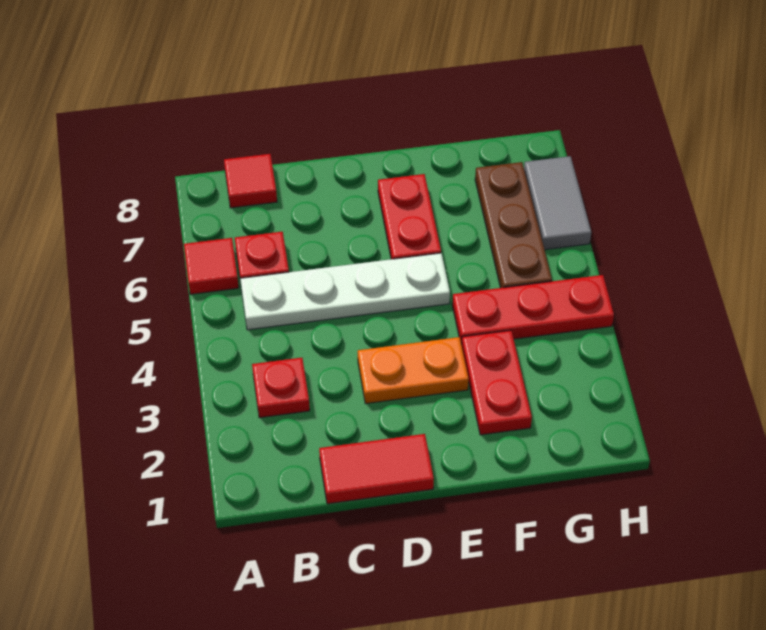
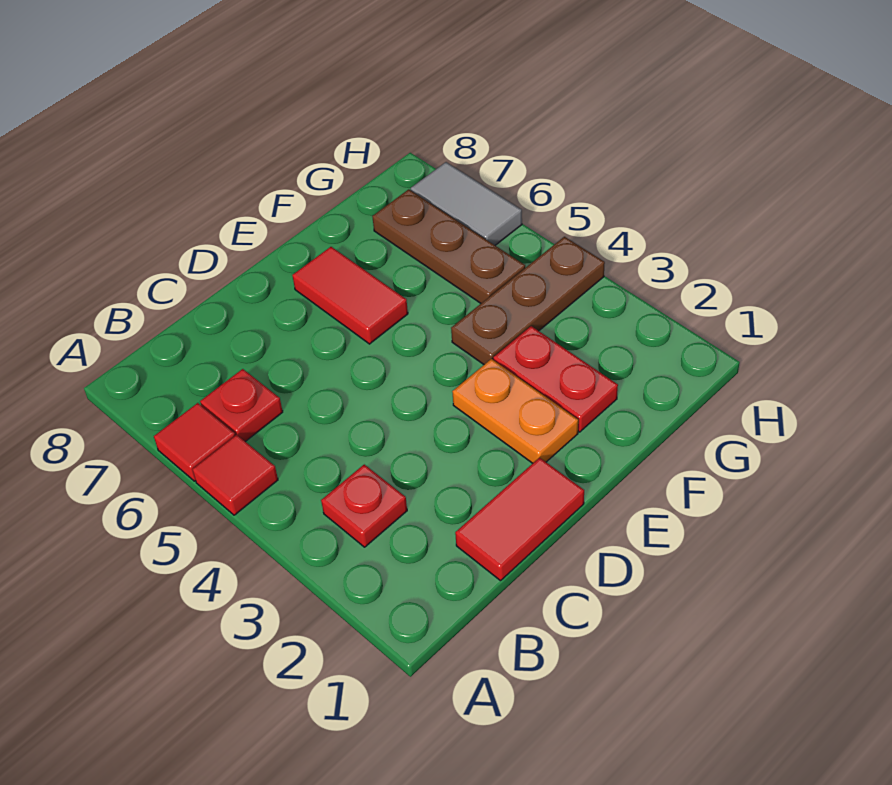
white 1x4 plate [240,253,450,330] -> none
red 1x1 tile [224,154,277,208] -> red 1x1 tile moved to [192,435,278,515]
orange 1x2 plate [358,337,469,403] -> orange 1x2 plate turned to [452,359,578,463]
red 1x2 plate [378,174,441,259] -> red 1x2 tile [292,247,408,344]
red 1x3 plate [452,275,614,345] -> brown 1x3 plate [451,237,605,364]

